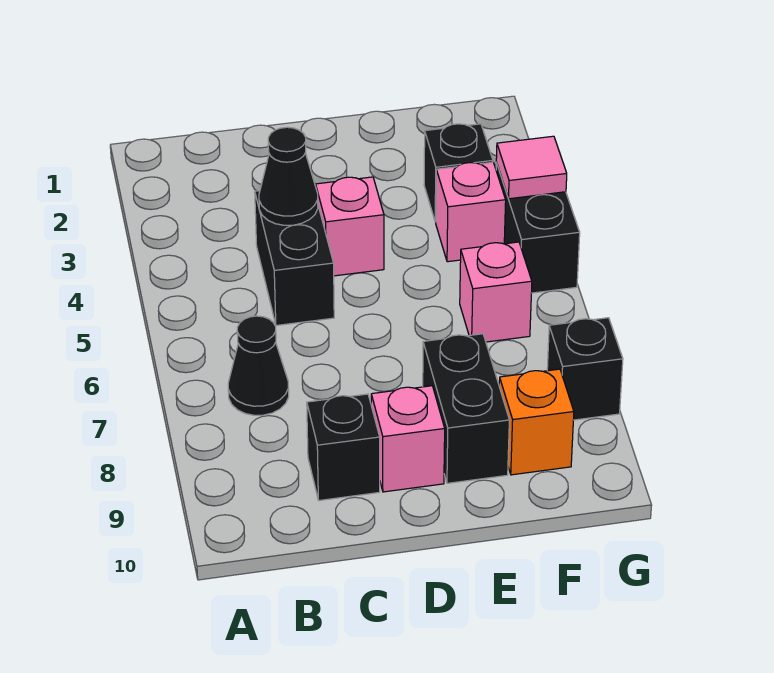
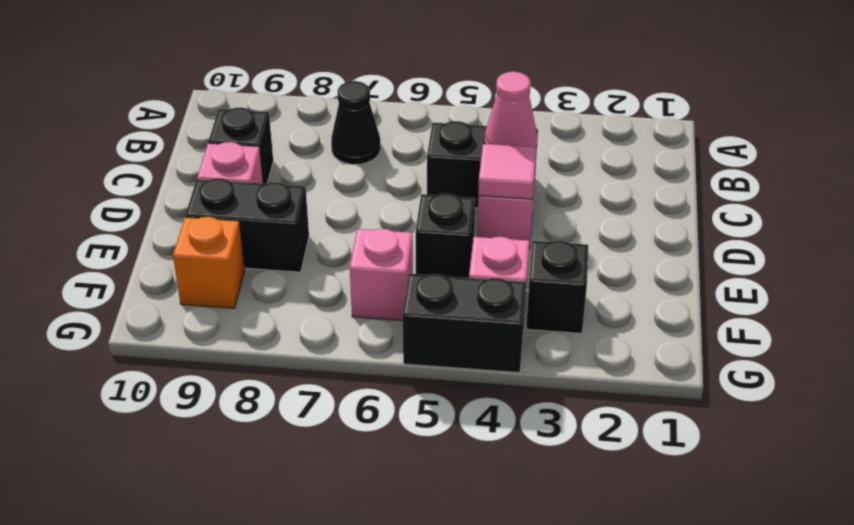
black 1x1 cone [259,127,318,225] -> pink 1x1 cone [485,72,537,147]
pink 1x1 tile [496,136,567,199] -> pink 1x1 tile moved to [478,144,536,199]
black 1x1 brick [547,318,623,420] -> black 1x1 brick moved to [416,194,475,278]

